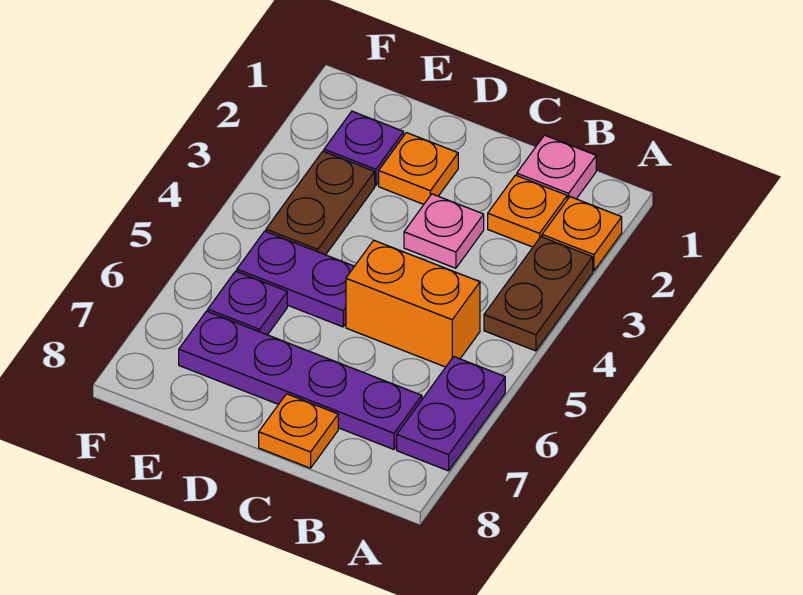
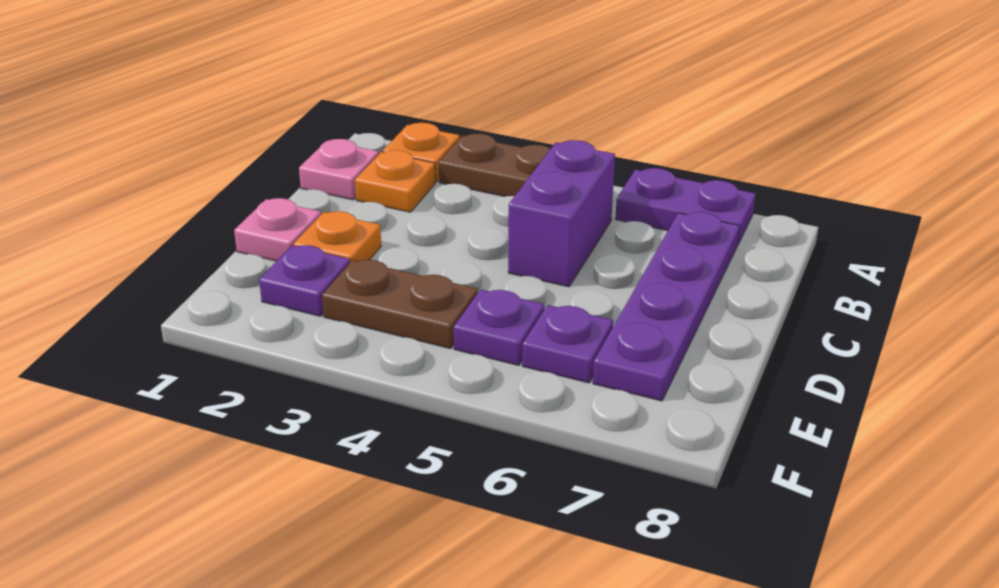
orange 1x2 brick [346,240,480,367] -> purple 1x2 brick [508,140,615,287]
pink 1x1 plate [404,194,484,268] -> pink 1x1 plate moved to [234,198,321,261]
orange 1x1 plate [259,394,338,468] -> none
purple 1x2 plate [237,231,354,327] -> purple 1x1 plate [454,289,544,366]

